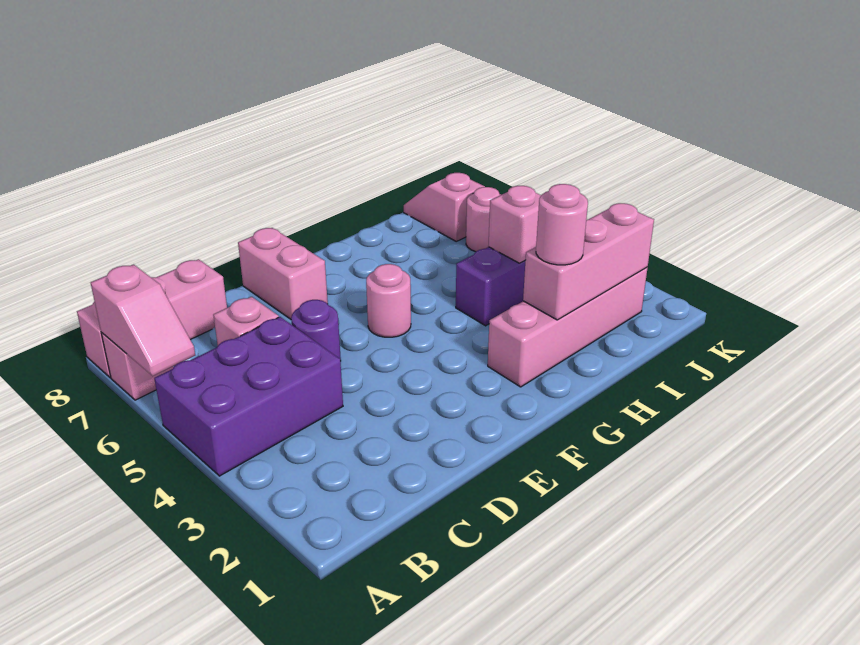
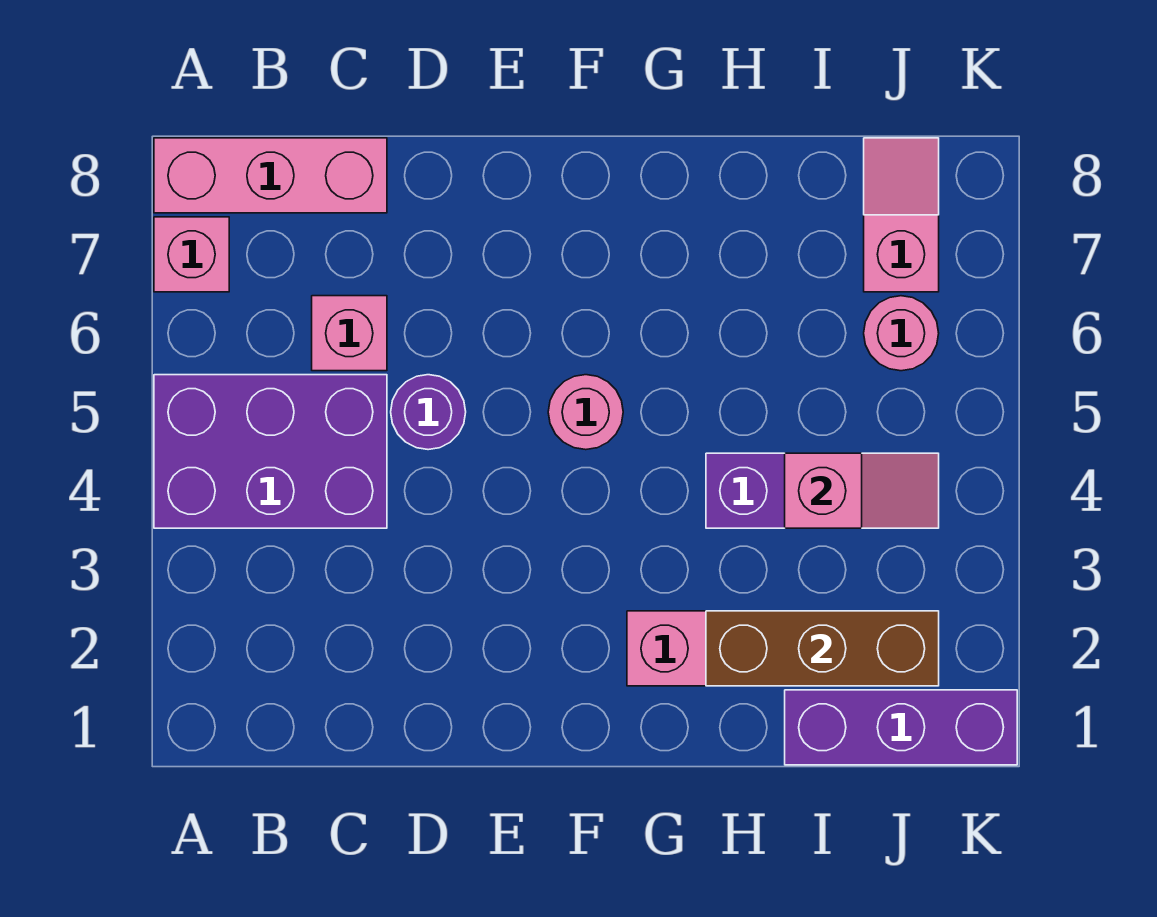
pink 1x2 slope [91,265,195,376] -> none
pink 1x2 brick [238,228,328,319] -> none
pink 1x3 brick [523,203,654,320] -> brown 1x3 brick [706,611,939,686]
pink 1x1 round brick [536,184,588,265] -> none
none -> purple 1x3 brick [785,690,1017,765]

